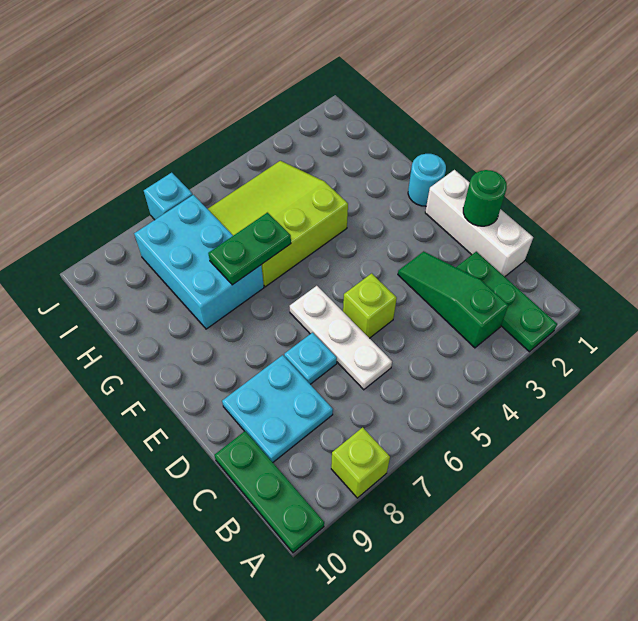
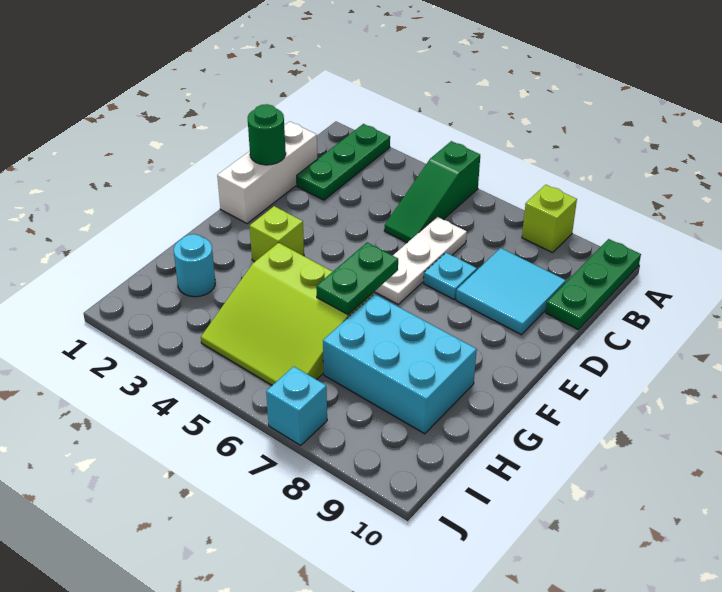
green 1x3 slope [398,251,508,348] -> green 1x3 slope moved to [384,141,480,243]
cyan 2x2 plate [222,355,333,462] -> cyan 2x2 tile [456,248,566,335]
lime 1x1 brick [343,273,397,338] -> lime 1x1 brick moved to [250,206,304,262]
cyan 1x1 round brick [408,154,446,206] -> cyan 1x1 round brick moved to [174,234,215,297]
green 1x2 plate [208,213,291,285] -> green 1x2 plate turned to [316,243,398,315]
cyan 2x3 brick [134,195,264,329] -> cyan 2x3 brick turned to [323,294,477,434]

